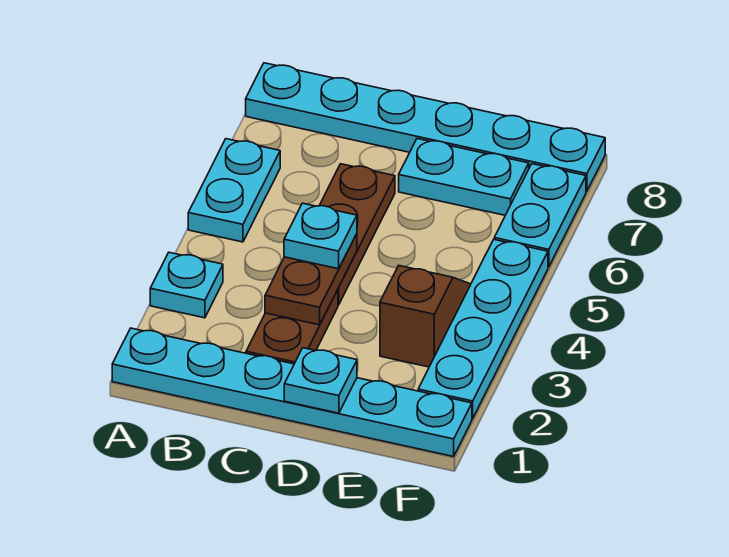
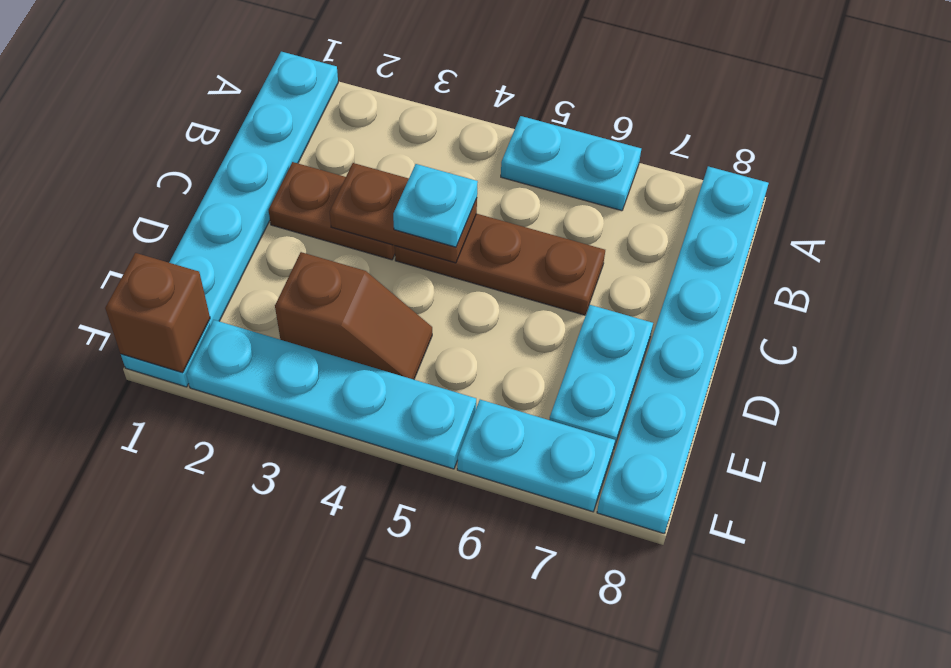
cyan 1x1 plate [150,252,223,318] -> none
cyan 1x1 plate [284,348,357,413] -> none
none -> brown 1x1 brick [105,253,210,373]

